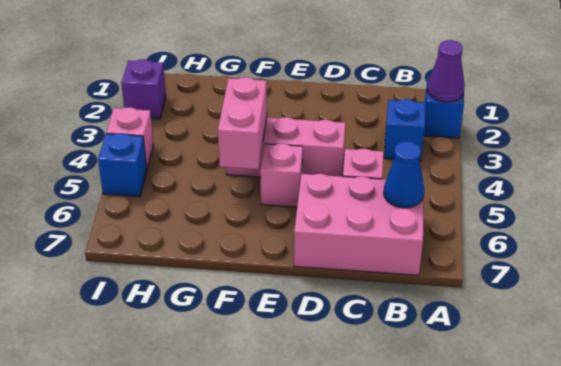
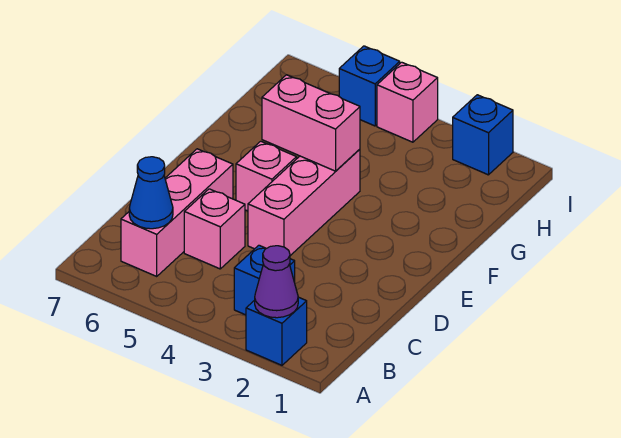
pink 2x3 brick [294,174,424,275] -> pink 1x3 brick [121,149,233,276]
purple 1x1 brick [121,59,166,119] -> blue 1x1 brick [453,95,513,175]

